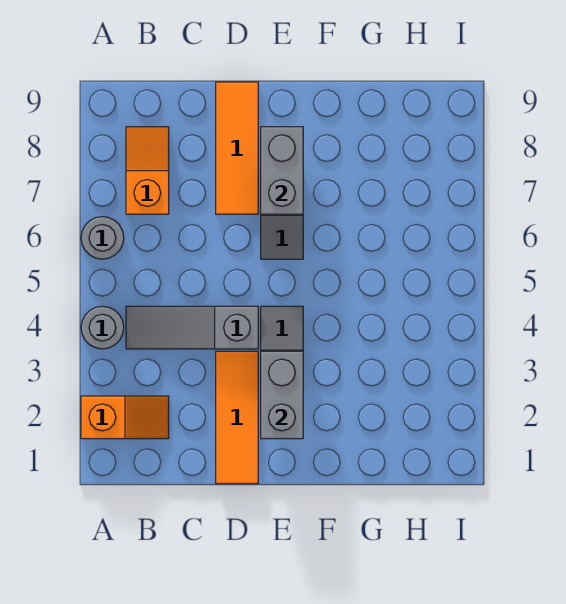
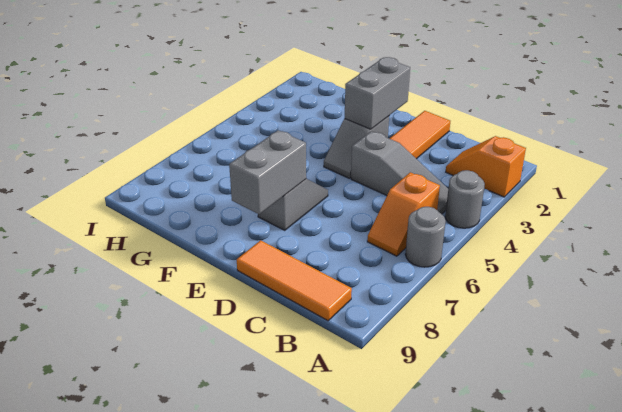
orange 1x2 slope [126,127,169,214] -> orange 1x2 slope moved to [367,172,440,256]
orange 1x3 tile [216,82,258,214] -> orange 1x3 tile turned to [237,240,352,321]

